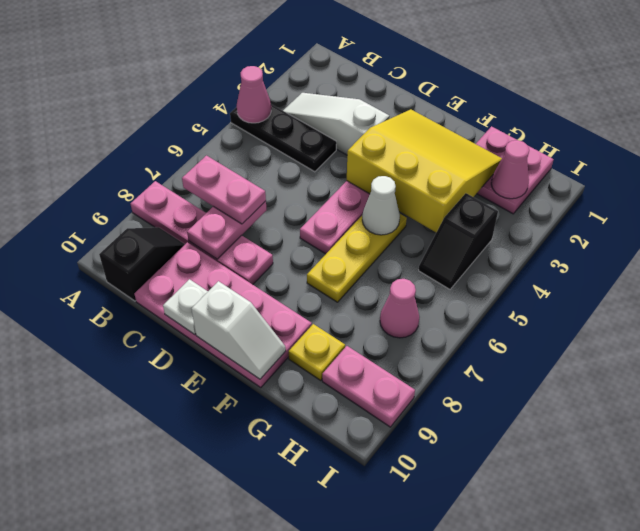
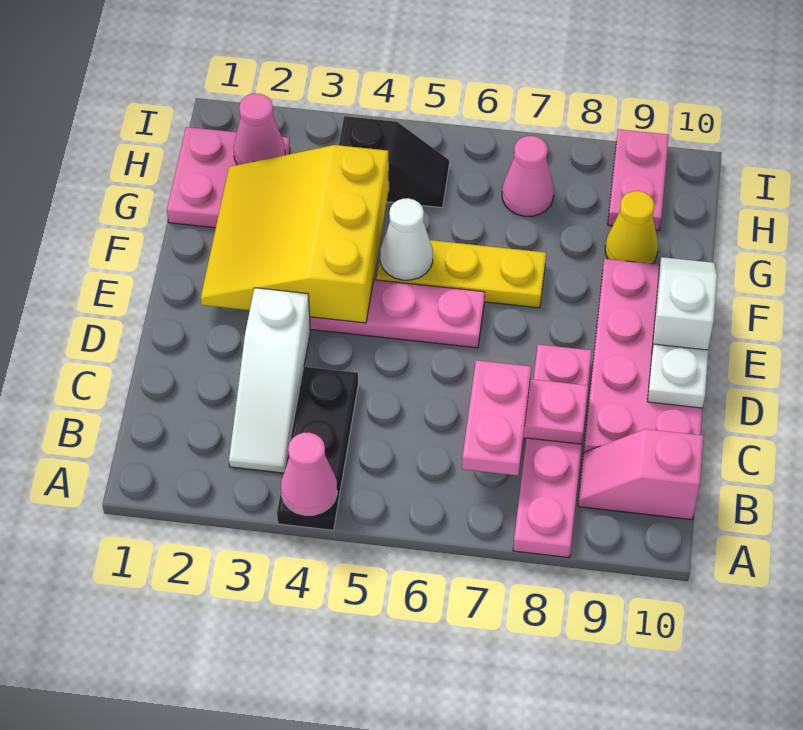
black 1x2 slope [99,227,185,301] -> pink 1x2 slope [578,429,703,520]
yellow 1x1 plate [289,324,345,380] -> yellow 1x1 cone [605,191,658,264]

